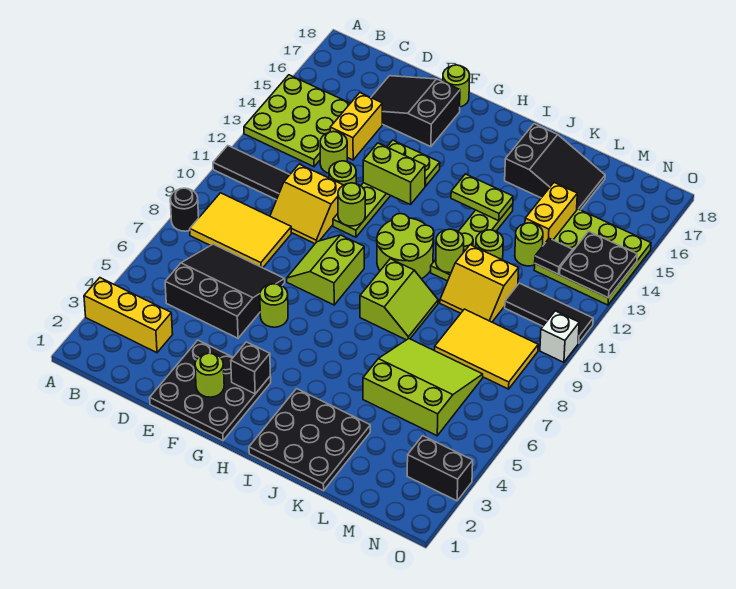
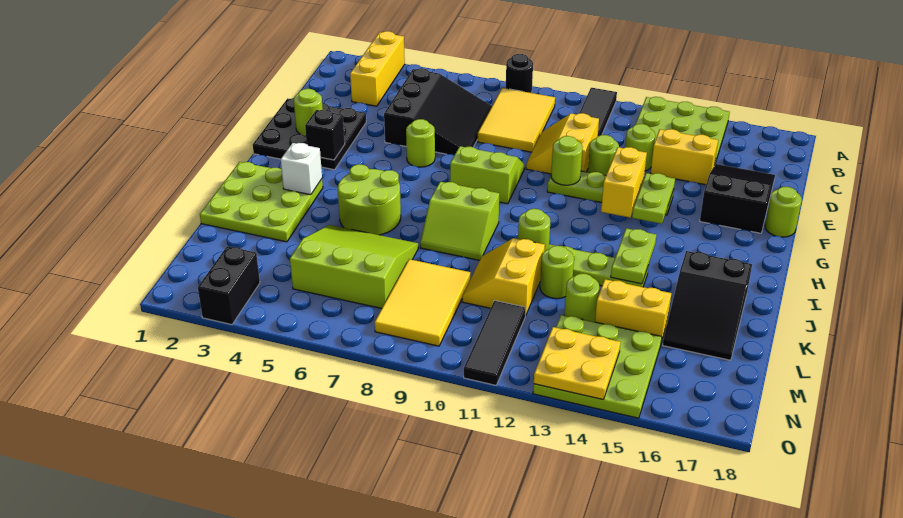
lime 1x2 brick [363,143,425,205] -> yellow 1x2 brick [601,147,647,218]
lime 2x2 round brick [377,213,434,279] -> lime 2x2 round brick moved to [338,164,401,235]
black 3x3 plate [249,389,370,491] -> lime 3x3 plate [200,162,323,242]
lime 3x3 slope [363,339,483,436] -> lime 3x3 slope turned to [290,225,418,309]
black 1x1 tile [535,238,573,274] -> none
black 2x2 plate [560,231,637,298] -> yellow 2x2 plate [534,327,621,399]
white 1x1 brick [540,311,579,362] -> white 1x1 brick moved to [281,143,322,195]

